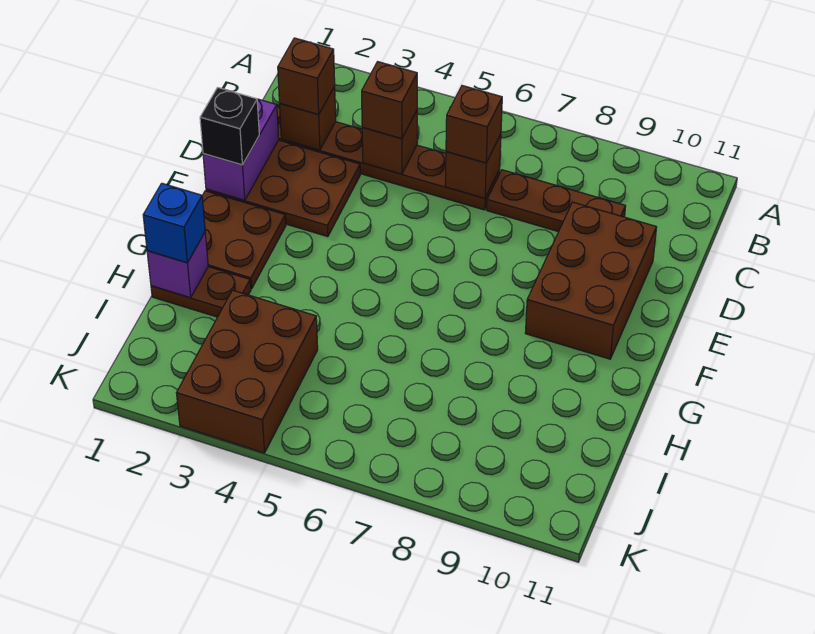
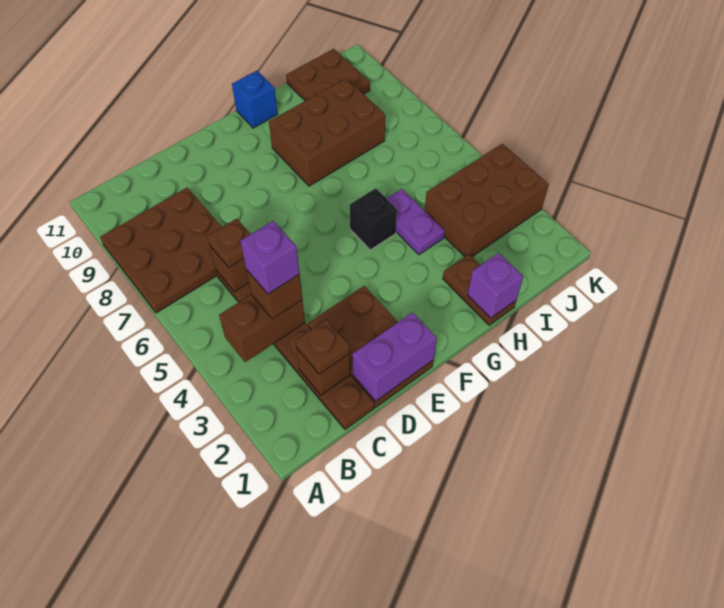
brown 1x1 brick [278,38,335,114] -> brown 1x1 plate [295,320,350,374]
brown 1x1 brick [362,111,417,174] -> brown 1x2 brick [219,295,305,362]
none -> purple 1x1 brick [240,221,300,294]
brown 1x1 brick [446,86,502,163] -> brown 1x1 plate [207,219,250,267]
brown 1x3 plate [487,170,626,232] -> brown 3x3 plate [100,188,221,313]
brown 2x3 brick [525,202,657,359] -> brown 2x3 brick moved to [269,78,385,186]
black 1x1 brick [200,87,259,165] -> black 1x1 brick moved to [350,188,397,250]
brown 2x2 plate [202,191,286,289] -> brown 2x2 plate moved to [286,49,370,101]
blue 1x1 brick [143,183,205,263] -> blue 1x1 brick moved to [232,71,278,128]
none -> purple 1x2 plate [387,189,445,255]

